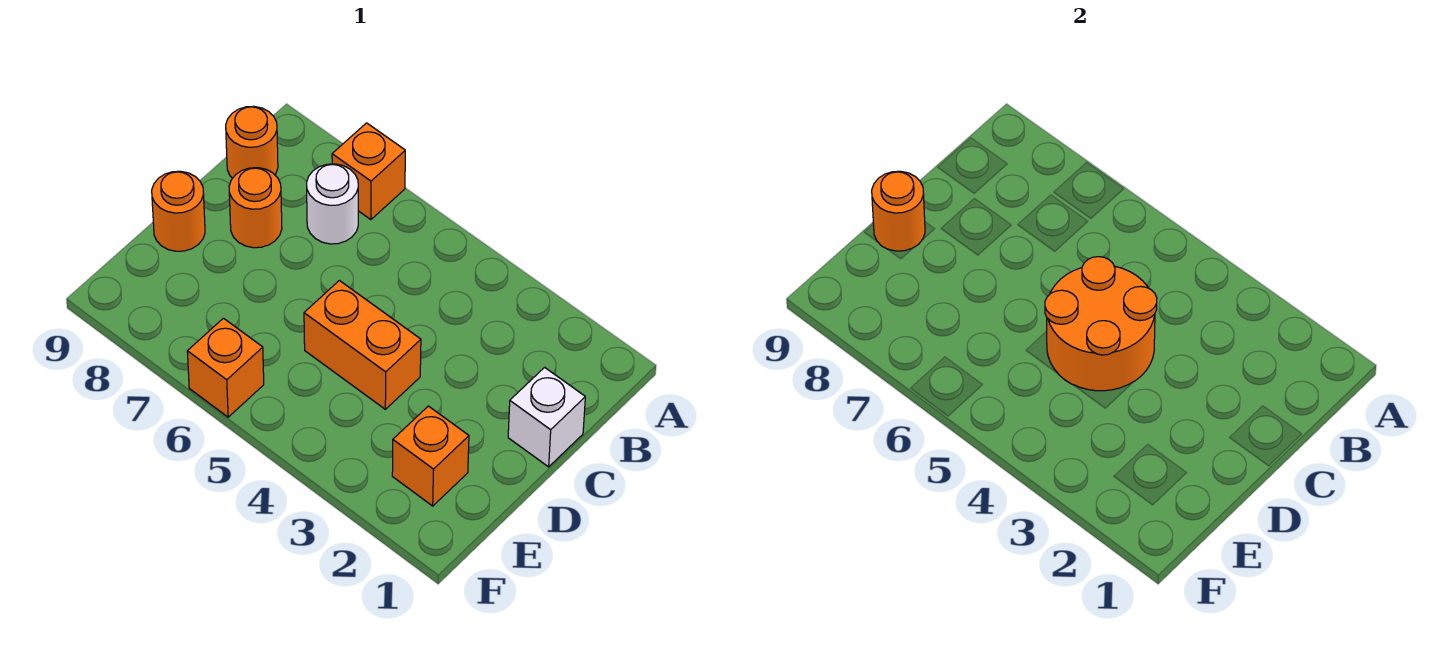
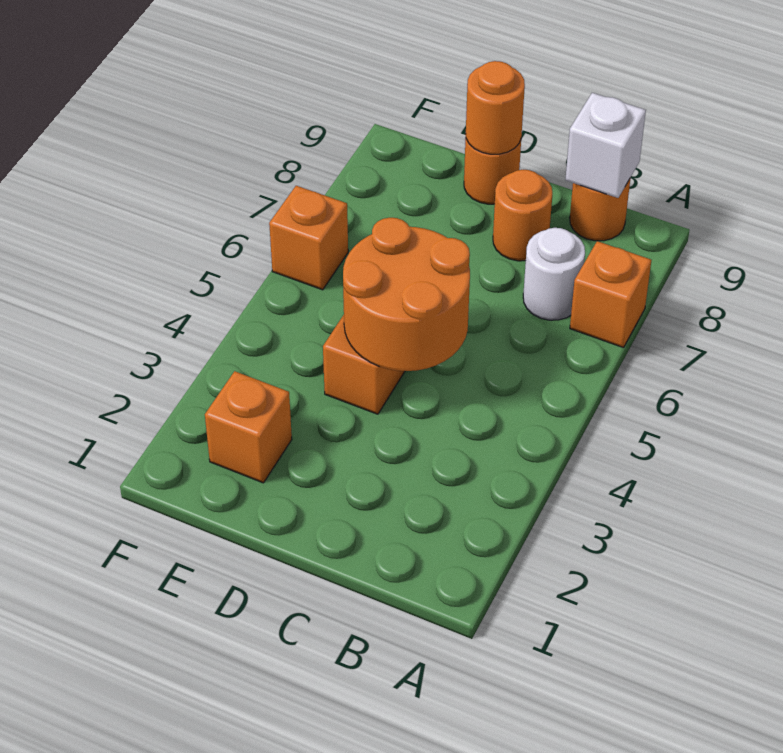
white 1x1 brick [508,367,585,467] -> white 1x1 brick moved to [565,93,646,198]

